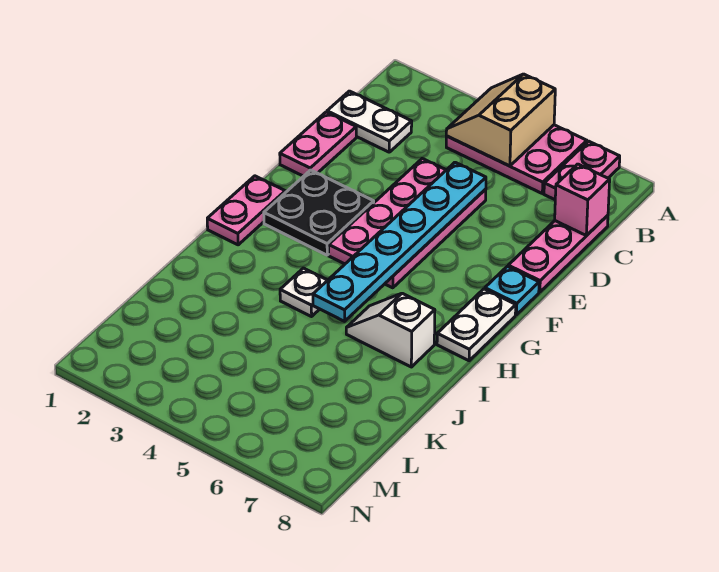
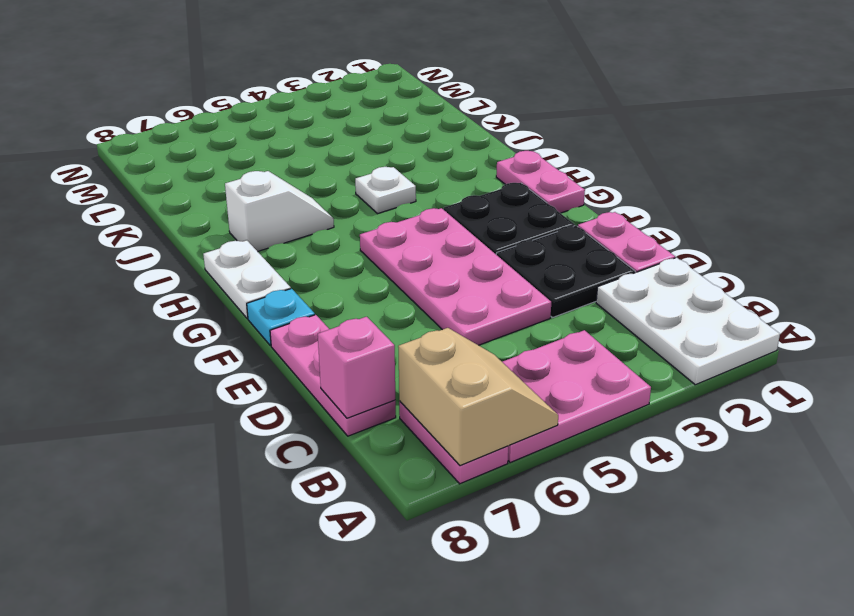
tan 2x2 slope [446,74,555,166] -> tan 2x2 slope moved to [398,328,558,466]
white 1x2 plate [327,91,412,152] -> white 2x3 plate [596,258,780,385]
none -> black 2x2 plate [496,225,635,317]
cyan 1x6 plate [313,162,486,321] -> none

